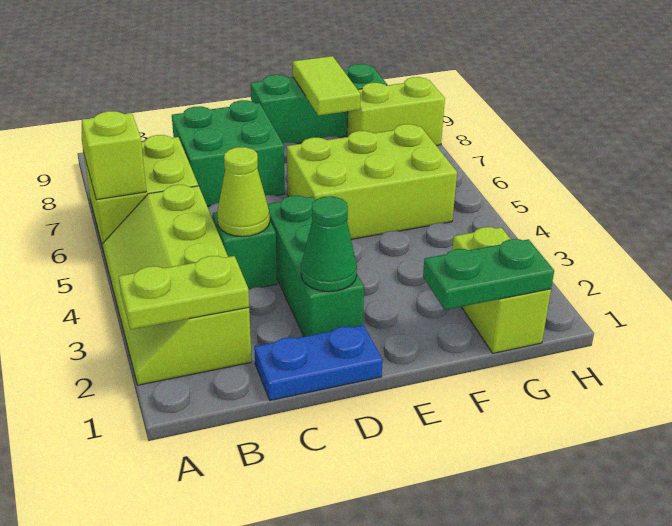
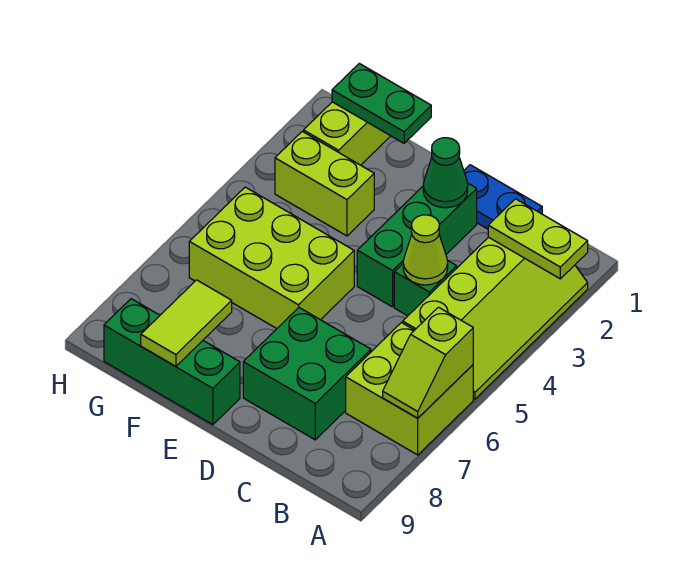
lime 1x2 brick [347,77,445,146] -> lime 1x2 brick moved to [275,131,374,236]

